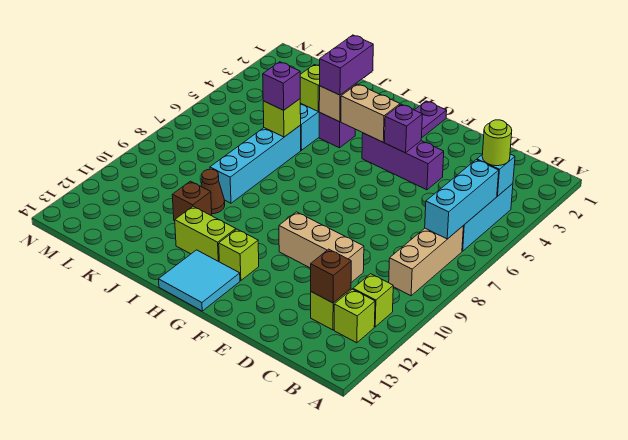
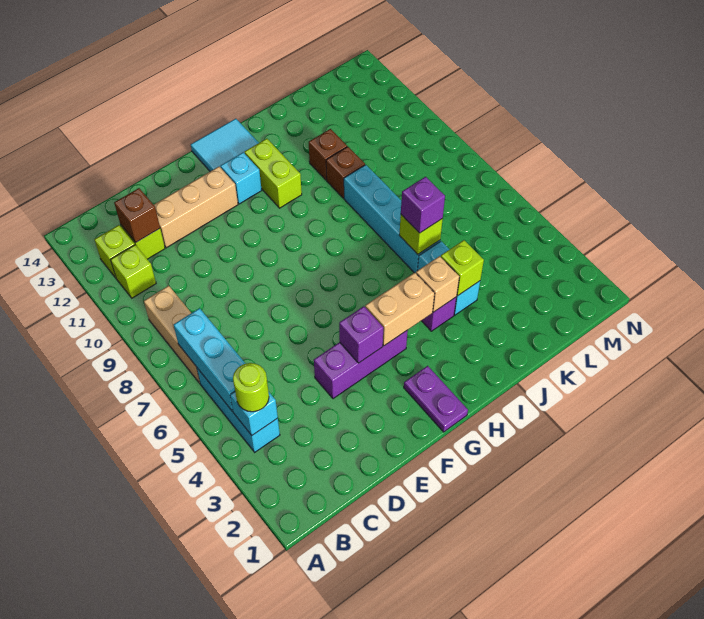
tan 1x3 brick [279,212,364,283] -> tan 1x3 brick moved to [154,167,238,248]
lime 1x1 brick [219,229,259,281] -> cyan 1x1 brick [221,152,262,204]
lime 1x2 brick [175,206,236,262] -> lime 1x2 brick turned to [245,139,302,208]
purple 1x2 brick [320,35,373,95] -> none
brown 1x1 cone [201,169,225,214] -> brown 1x1 brick [326,147,365,198]

